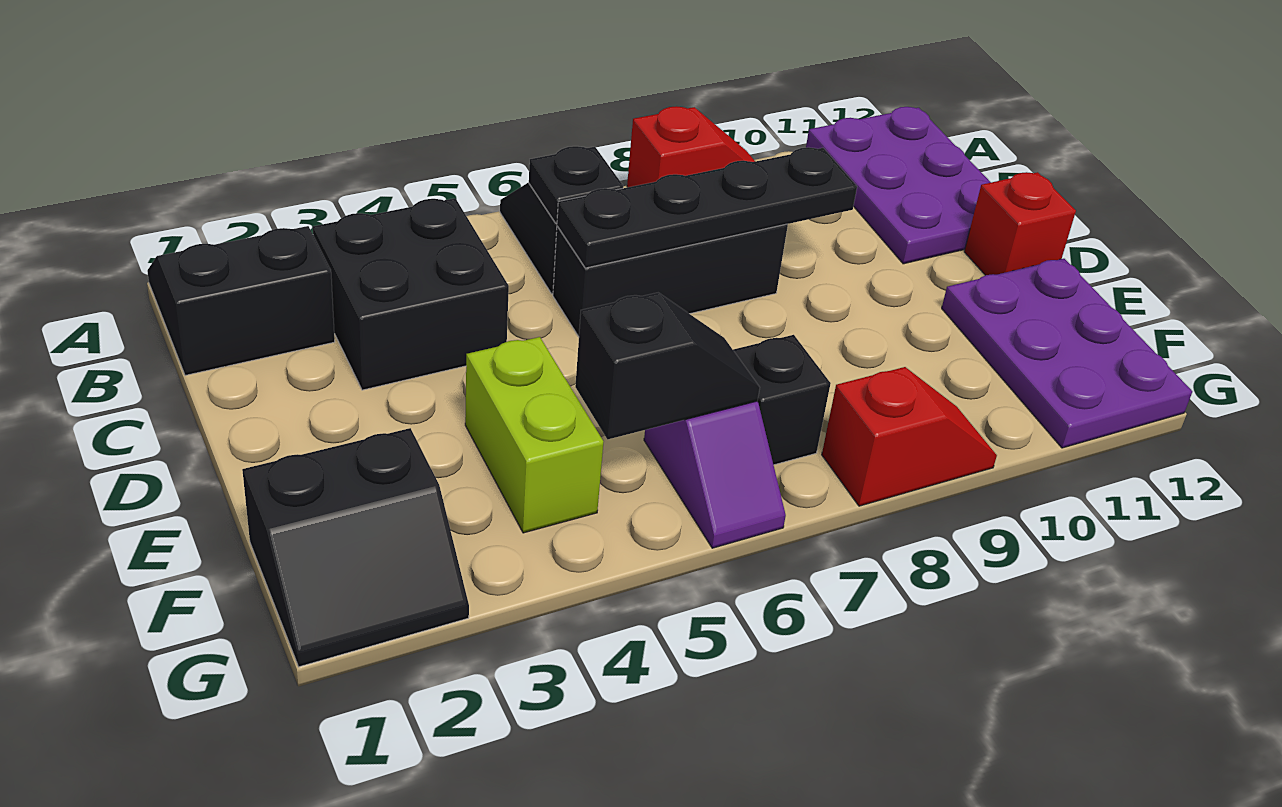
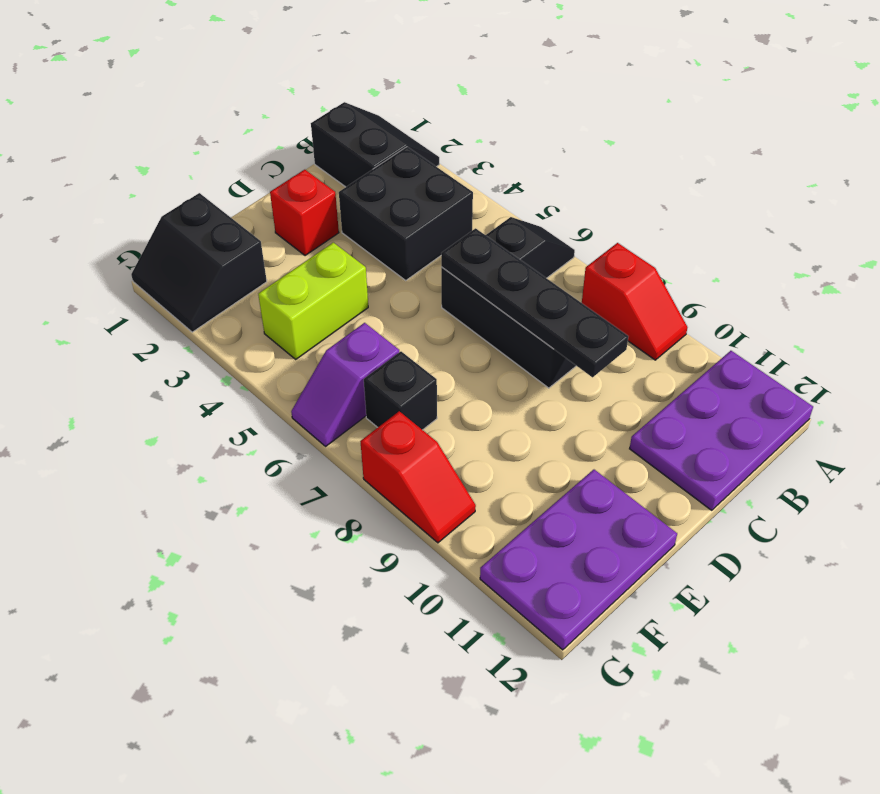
black 1x1 plate [529,146,623,223] -> none
red 1x1 brick [964,172,1076,275] -> red 1x1 brick moved to [270,170,339,256]
black 1x2 slope [575,293,760,439] -> none

